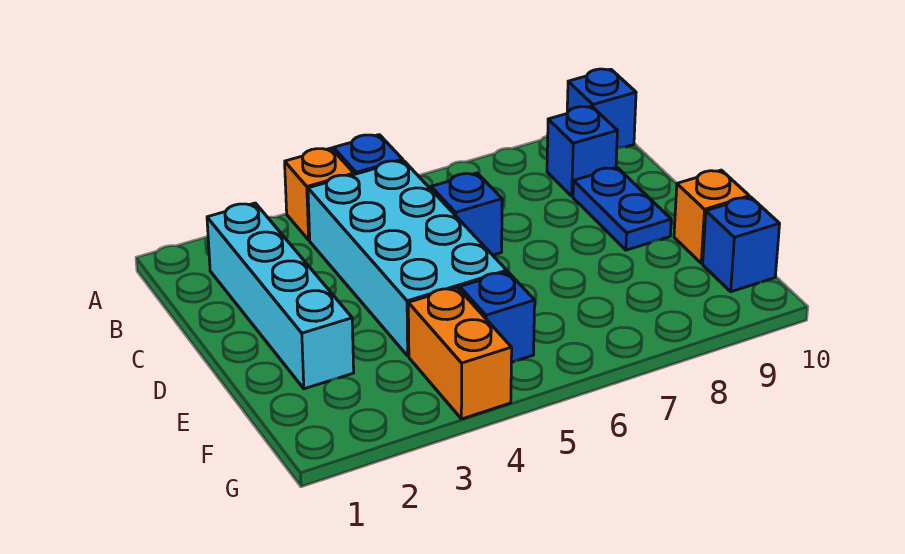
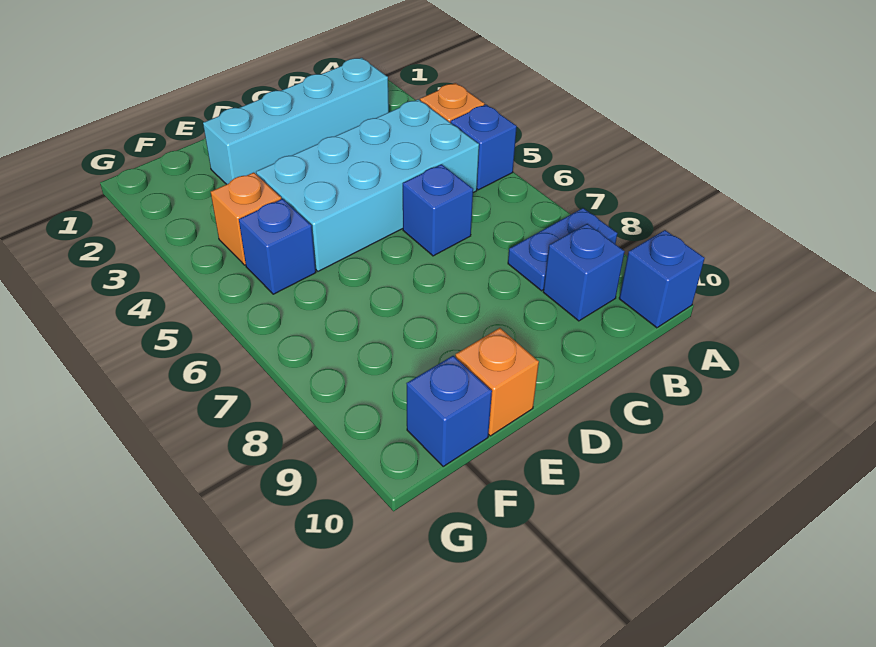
blue 1x2 plate [573,168,671,250] -> blue 1x2 plate moved to [508,208,617,291]
orange 1x2 brick [408,288,512,419] -> orange 1x1 brick [211,172,281,265]

